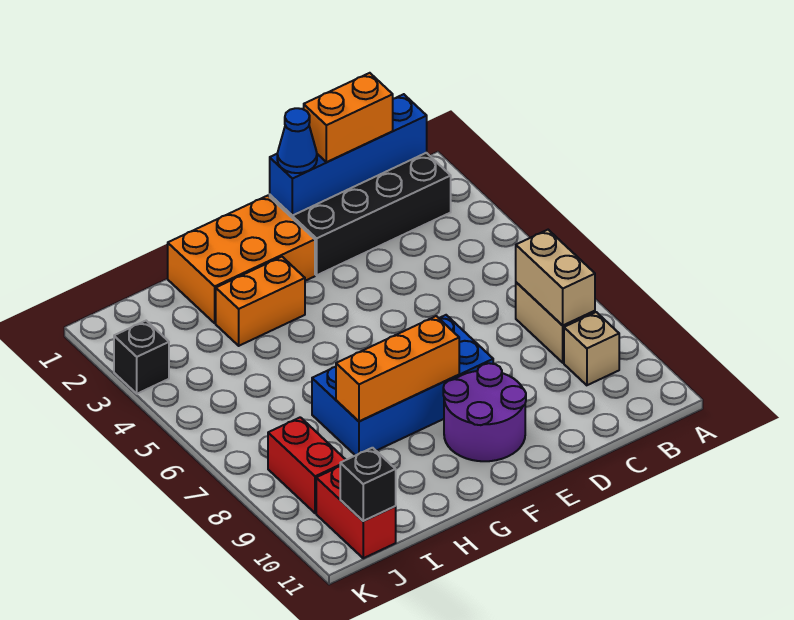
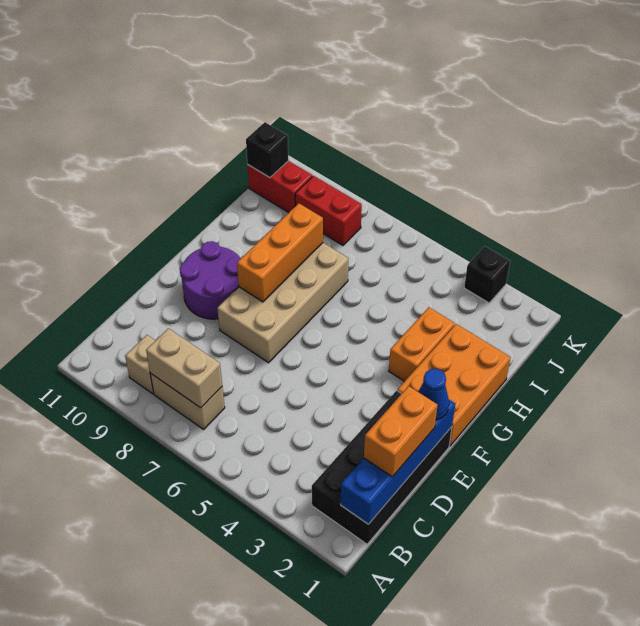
blue 2x4 brick [312,315,493,456] -> tan 2x4 brick [217,243,349,363]

